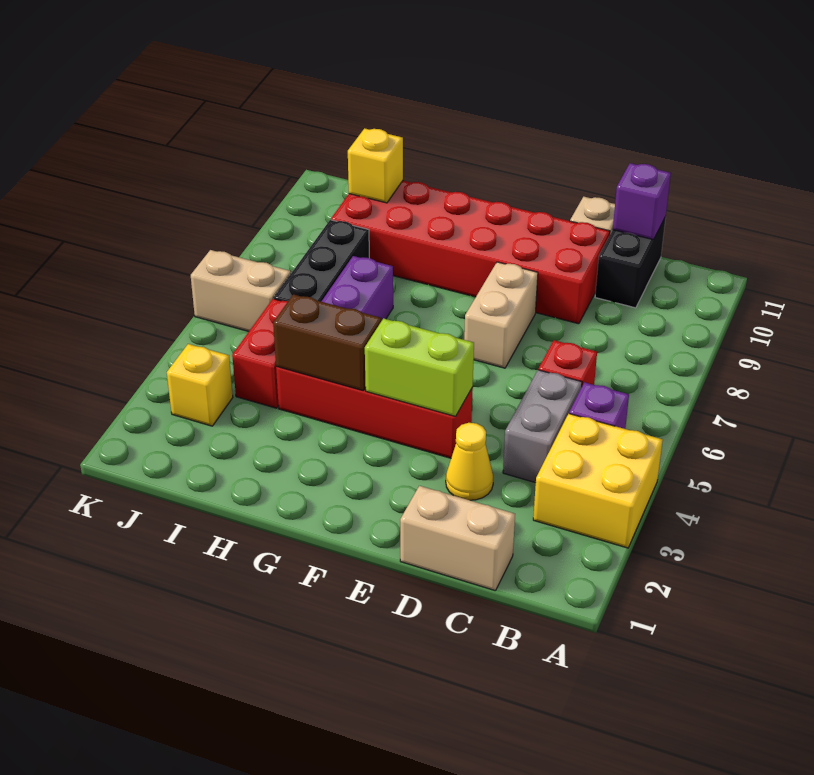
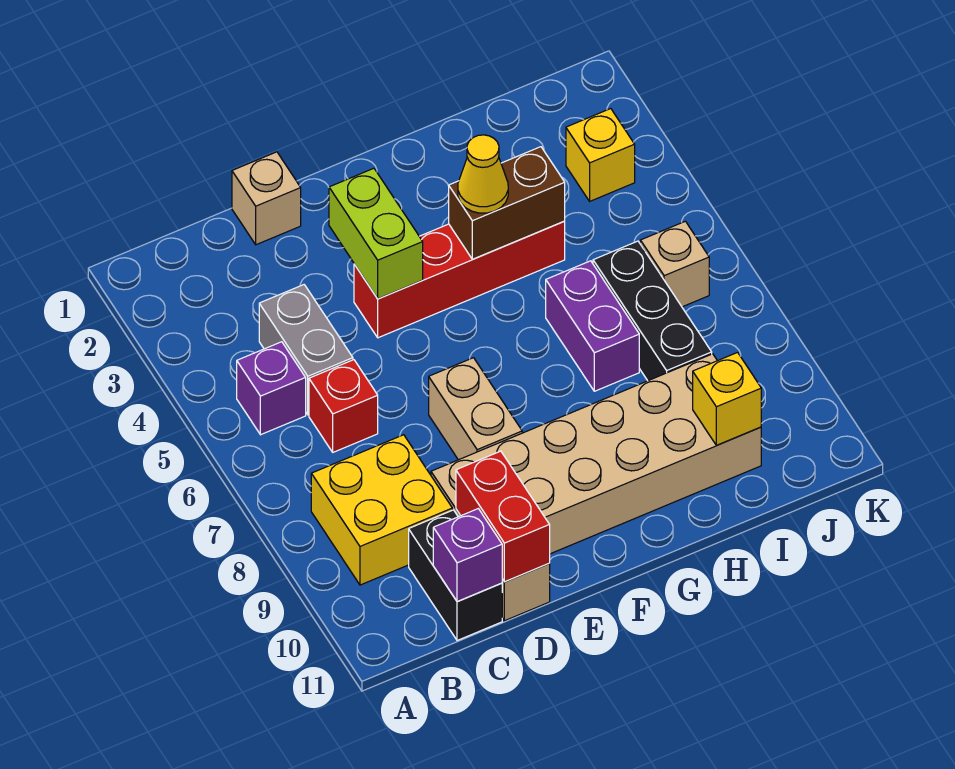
yellow 2x2 brick [533,414,663,548] -> yellow 2x2 brick moved to [311,435,452,585]
tan 1x2 brick [400,486,515,591] -> tan 1x1 brick [232,152,301,245]
yellow 1x1 cone [446,423,493,500] -> yellow 1x1 cone moved to [458,135,508,213]
red 2x6 brick [331,181,610,324] -> tan 2x6 brick [431,354,761,554]
lime 1x2 brick [365,318,474,416] -> lime 1x2 brick turned to [329,168,423,299]
red 1x2 brick [232,299,288,408] -> red 1x2 brick moved to [456,451,550,582]
tan 1x2 brick [191,250,291,331] -> tan 1x1 brick [640,221,709,307]

